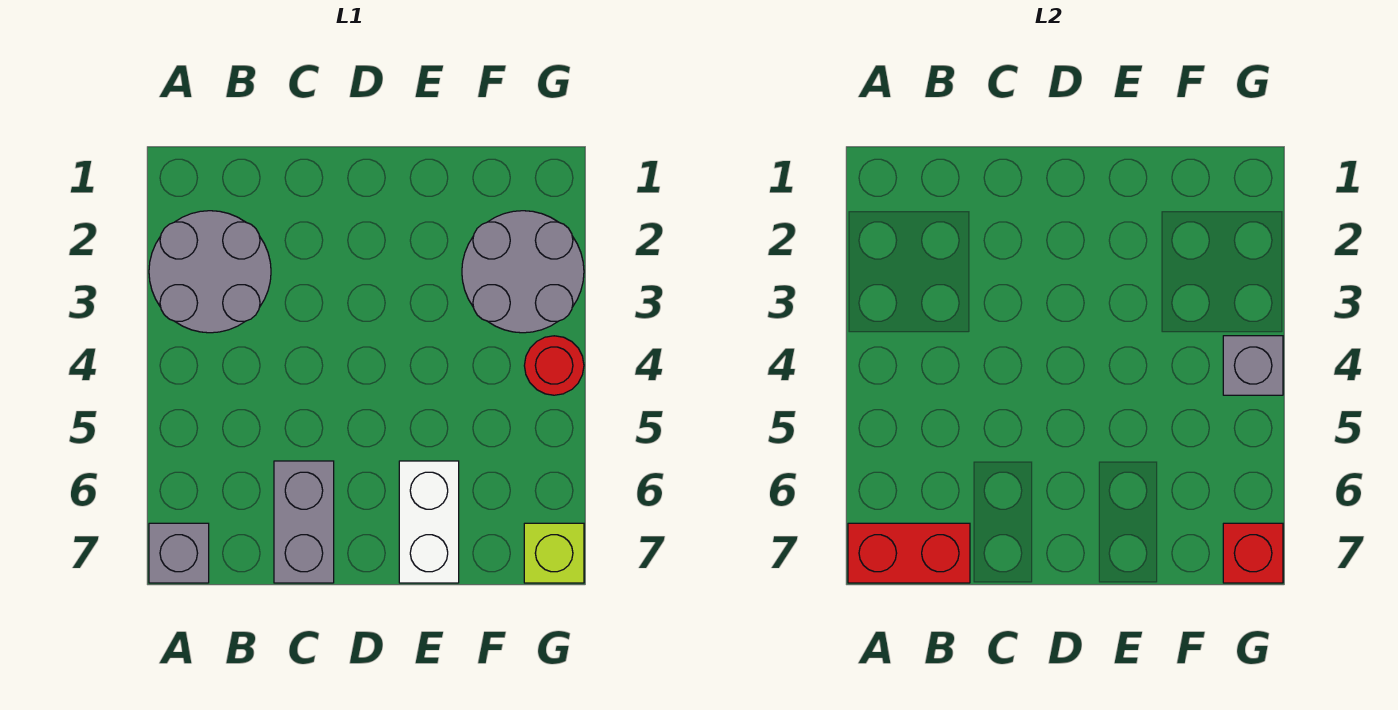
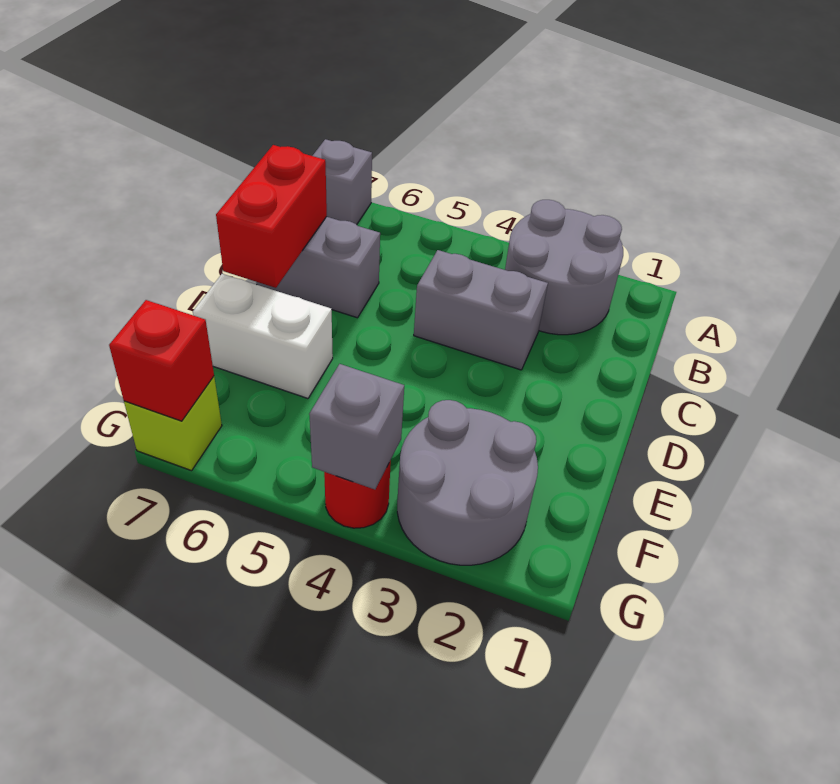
red 1x2 brick [848,523,970,583] -> red 1x2 brick moved to [216,145,327,288]
none -> grey 1x2 brick [414,250,548,370]

